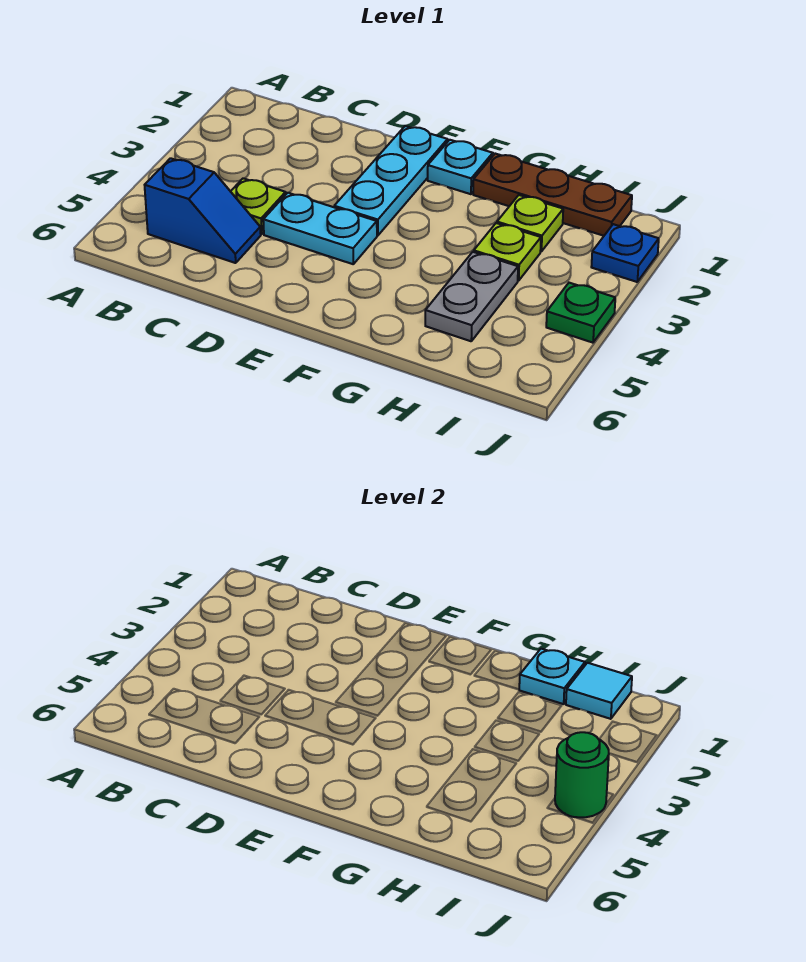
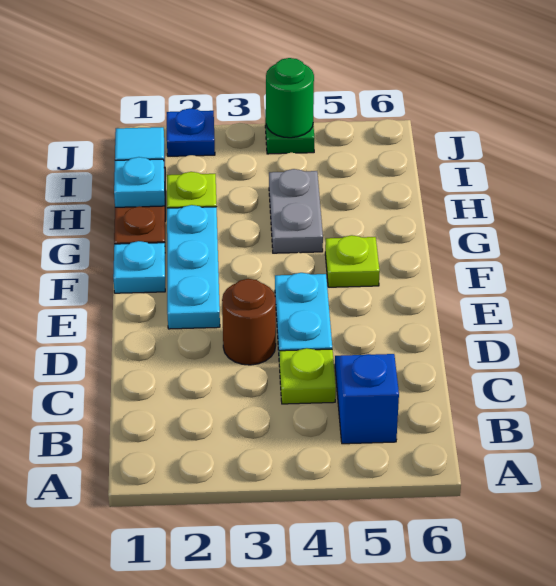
none -> brown 1x1 round brick [222,279,276,365]
cyan 1x3 plate [334,126,448,235] -> cyan 1x3 plate turned to [167,205,220,329]
lime 1x1 plate [474,223,541,281] -> lime 1x1 plate moved to [325,235,380,287]
grey 1x2 plate [425,252,518,341] -> grey 1x2 plate turned to [269,169,323,253]

